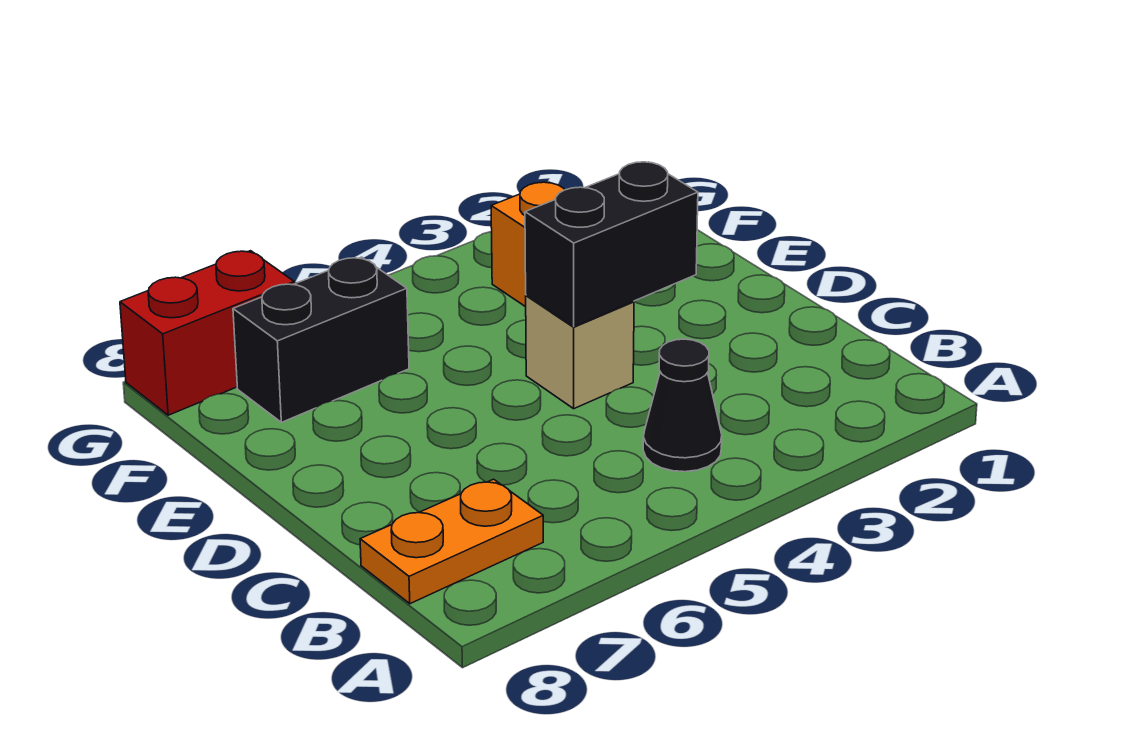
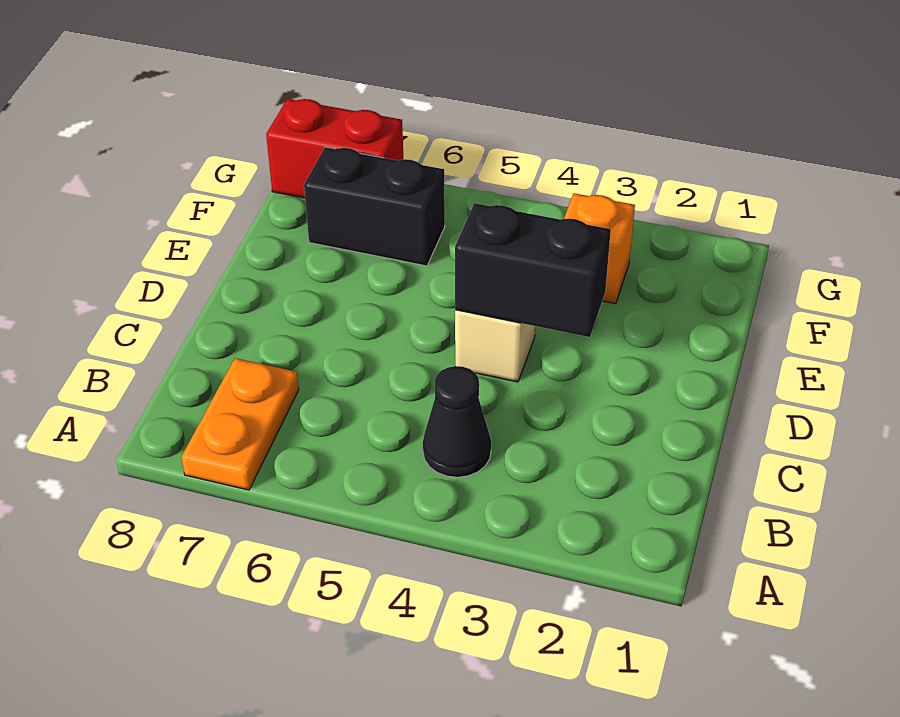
orange 1x2 plate [360,479,543,604] -> orange 1x2 plate turned to [181,358,299,490]

